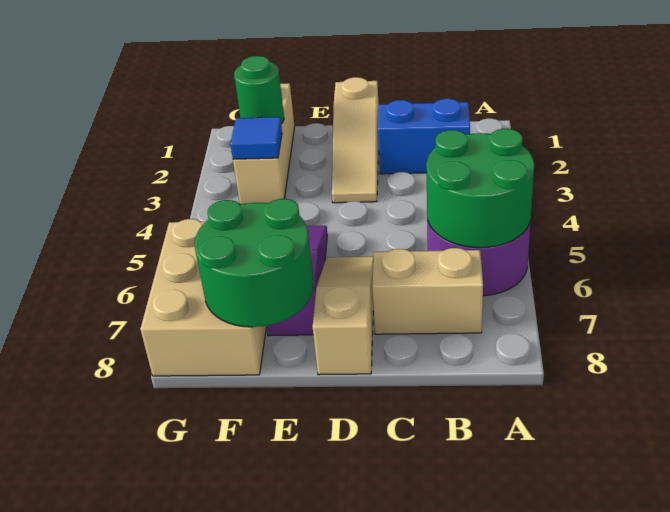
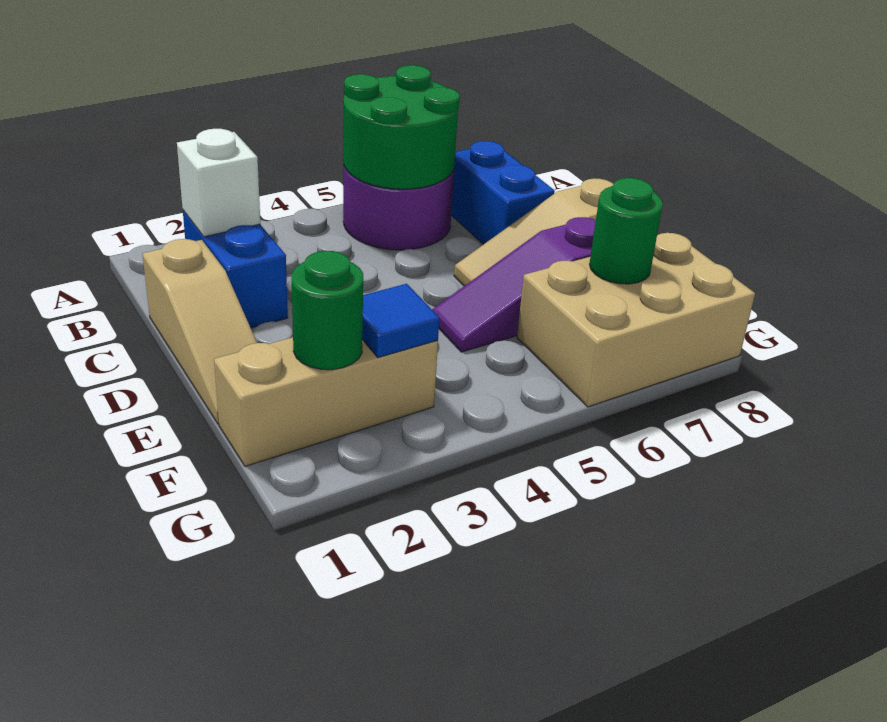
none -> white 1x1 brick [177,129,260,237]
tan 1x2 brick [372,248,483,334] -> blue 1x2 brick [451,141,555,245]
tan 1x3 slope [332,77,379,203] -> tan 1x3 slope turned to [142,239,257,424]
green 2x2 round brick [195,199,313,327] -> green 1x1 round brick [589,178,663,284]

